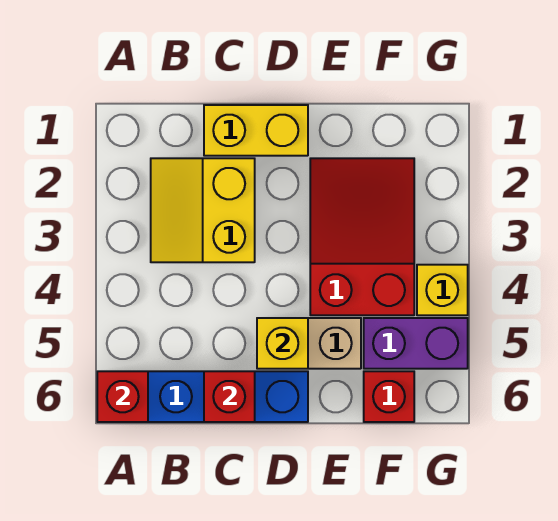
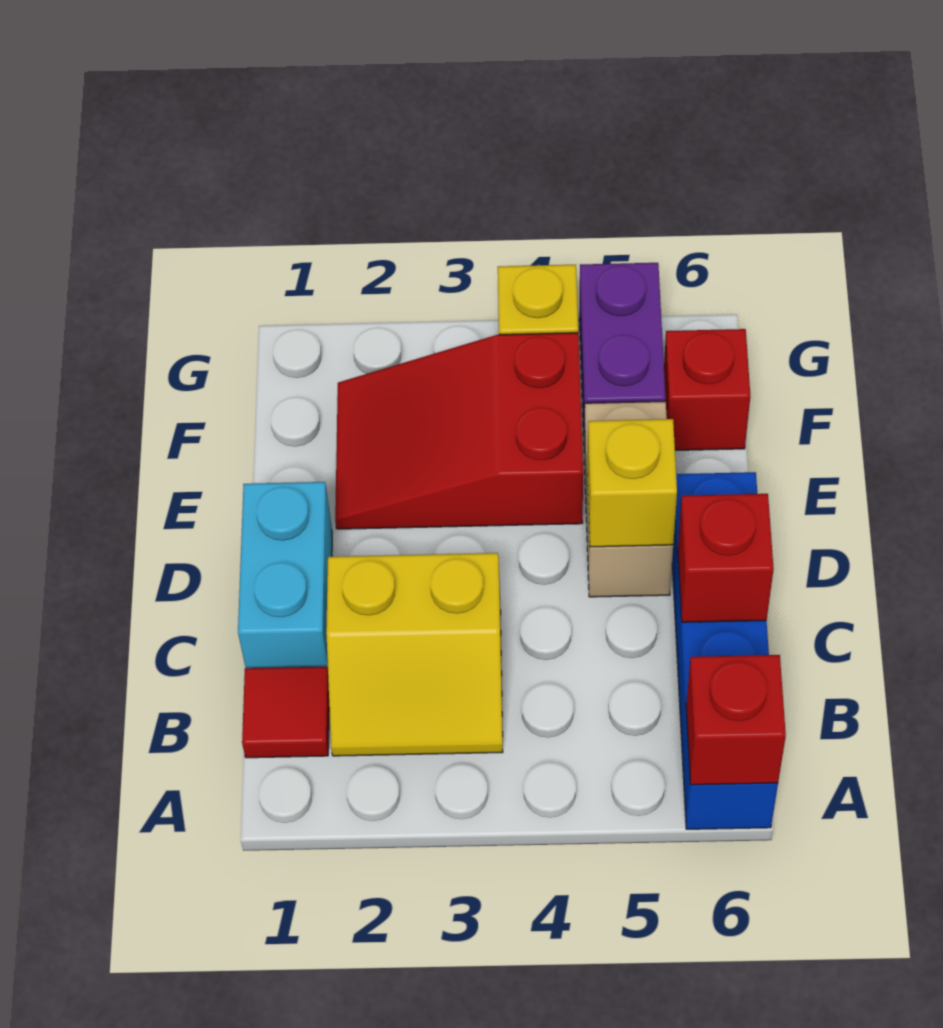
none -> red 1x1 tile [242,667,329,758]
yellow 1x2 brick [204,105,308,156] -> cyan 1x2 brick [238,482,332,668]

